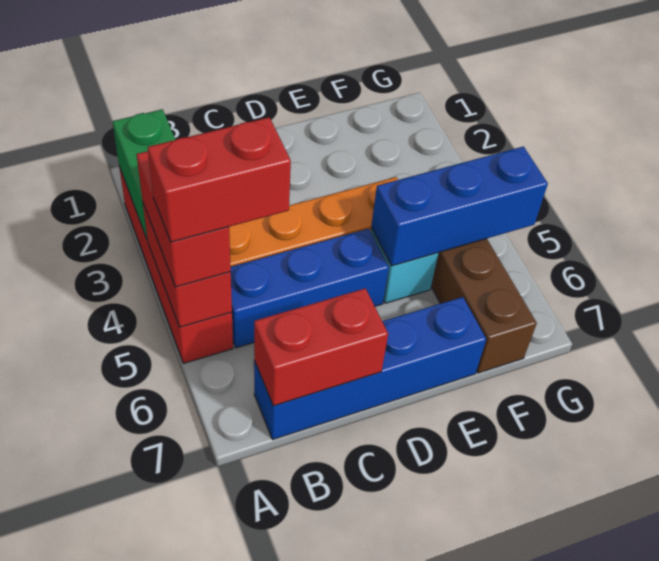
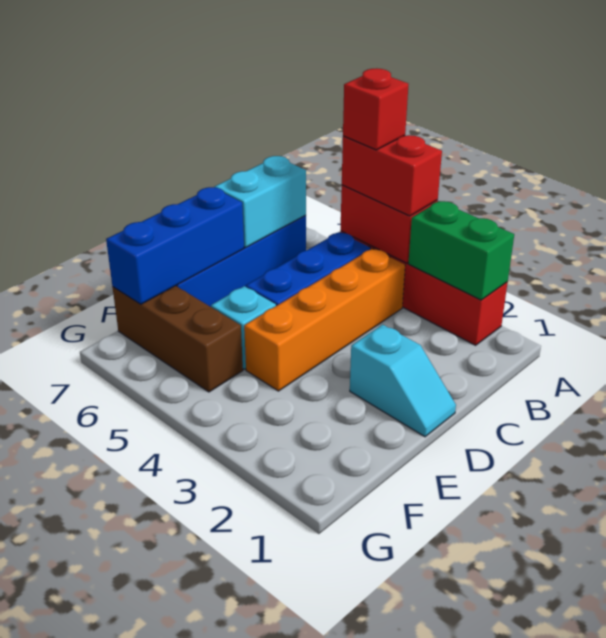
red 1x2 brick [148,117,291,242] -> red 1x1 brick [343,68,408,150]
red 1x2 brick [254,288,388,406] -> cyan 1x2 brick [215,156,306,247]
none -> cyan 1x2 slope [350,325,456,437]
blue 1x3 brick [371,147,548,266] -> blue 1x3 brick moved to [106,187,244,304]

